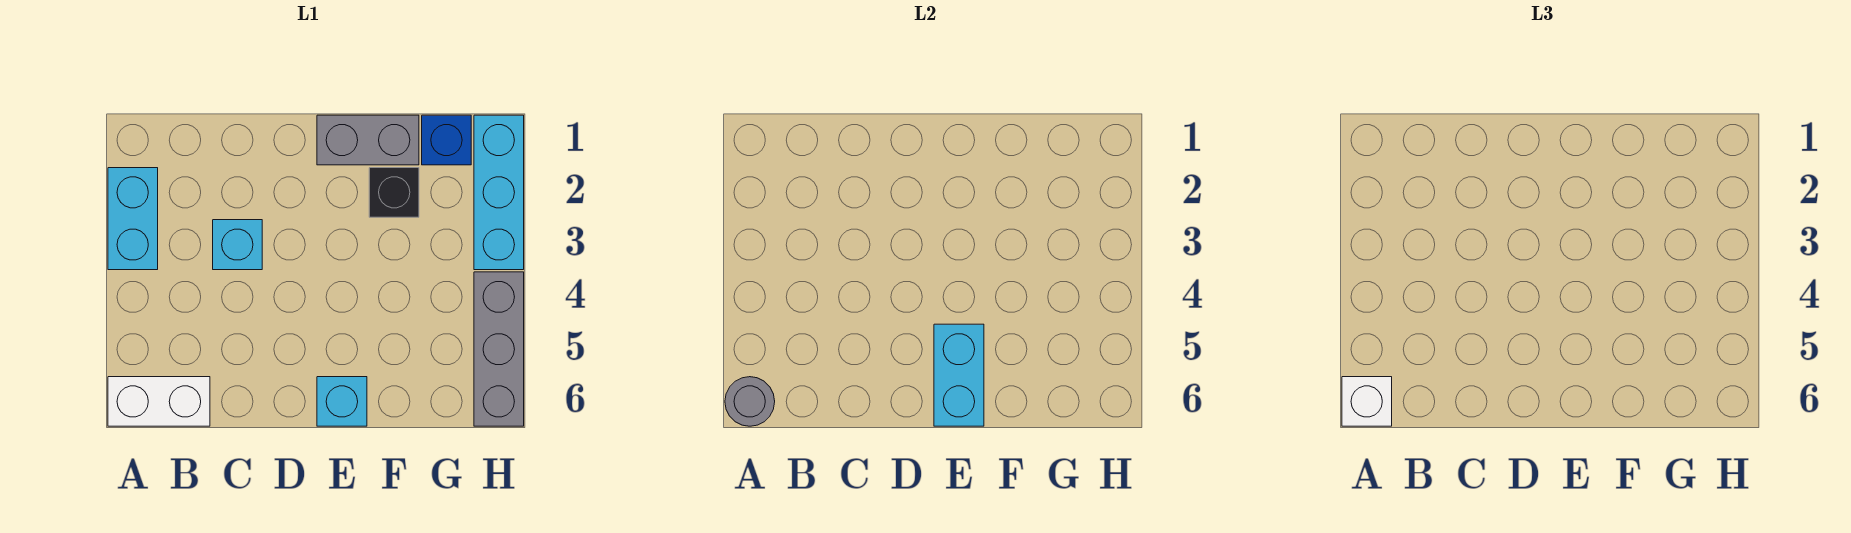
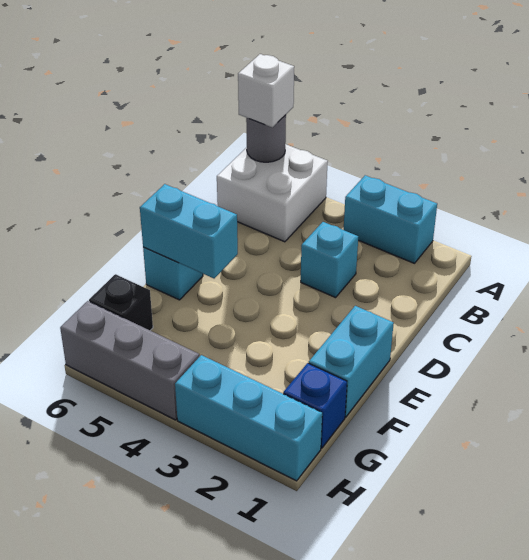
white 1x2 brick [108,377,210,426] -> white 2x2 brick [217,144,328,242]
grey 1x2 brick [317,115,419,165] -> cyan 1x2 brick [309,306,394,417]
black 1x1 brick [369,168,419,217] -> black 1x1 brick moved to [89,274,153,330]

